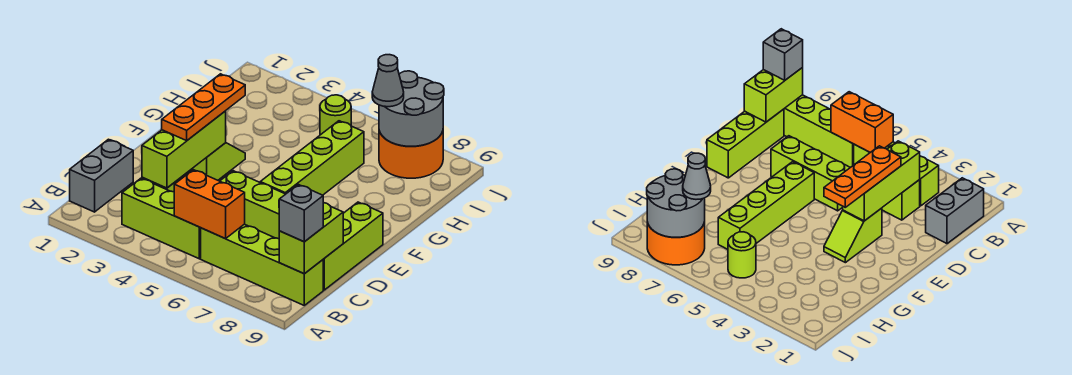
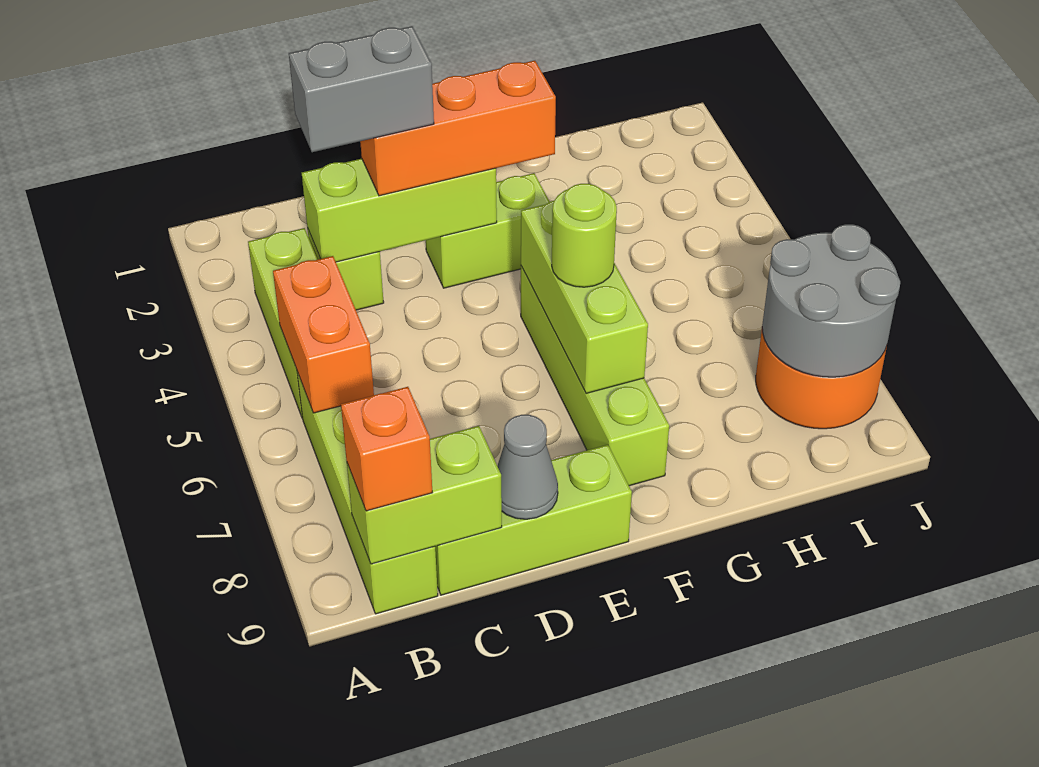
grey 1x2 brick [70,139,133,212] -> grey 1x2 brick moved to [289,26,434,152]
grey 1x1 brick [279,185,323,242] -> orange 1x1 brick [341,387,432,511]
orange 1x3 plate [162,74,245,141] -> orange 1x3 brick [360,61,556,196]
lime 1x3 brick [220,171,285,239] -> lime 1x3 brick moved to [521,201,648,393]
lime 1x2 slope [186,143,245,180] -> lime 1x2 brick [426,173,550,288]
lime 1x4 brick [260,121,364,195] -> lime 1x4 brick turned to [521,266,669,486]
lime 1x1 round brick [320,95,351,135] -> lime 1x1 round brick moved to [552,184,617,287]
grey 1x1 cone [372,55,404,107] -> grey 1x1 cone moved to [498,415,558,519]

